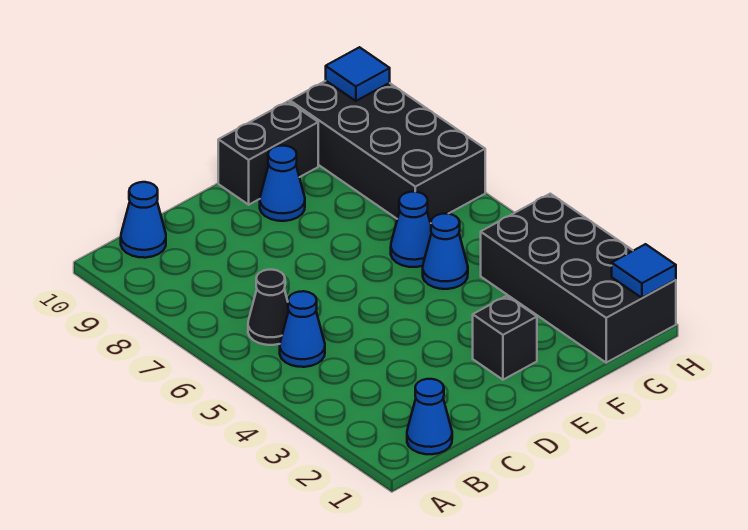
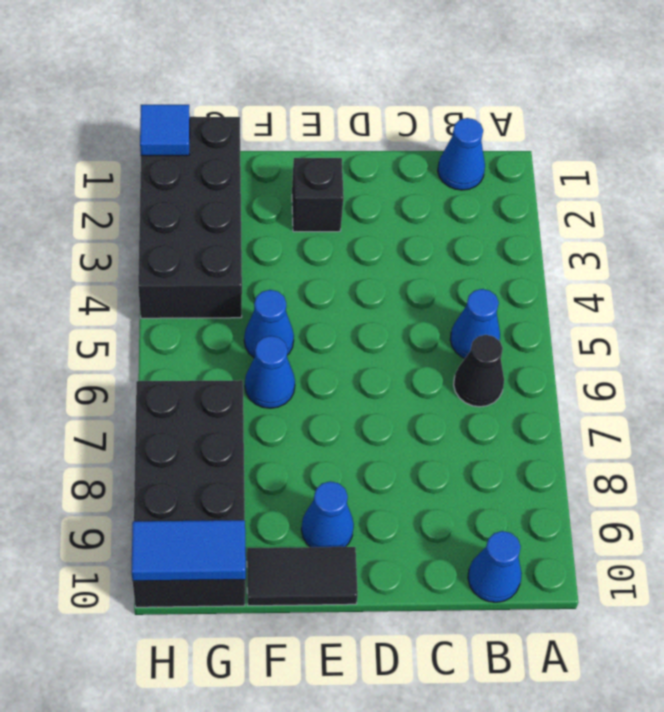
black 1x2 brick [218,101,318,205] -> black 1x2 tile [247,547,358,606]
blue 1x1 tile [326,47,390,101] -> blue 1x2 tile [132,520,246,581]

